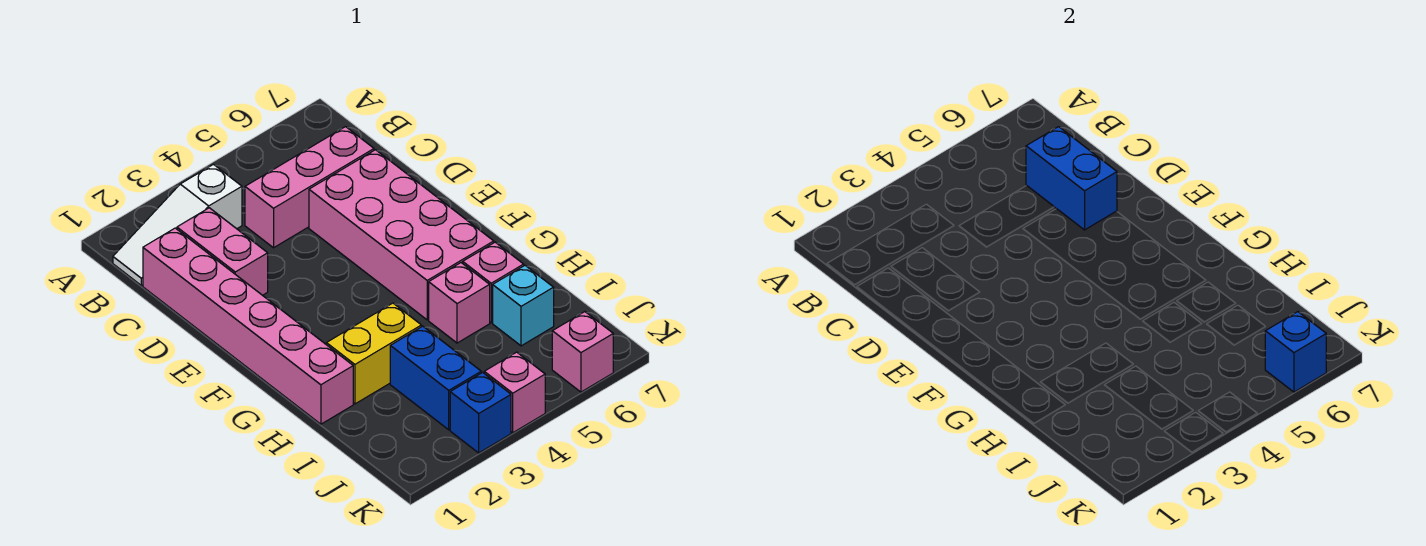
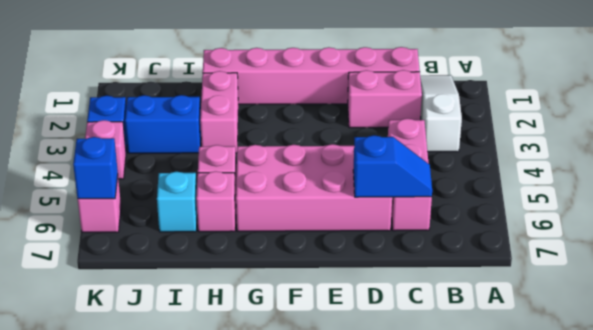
blue 1x2 brick [1026,127,1117,230] -> blue 1x2 slope [353,135,432,197]
yellow 1x2 brick [326,303,421,404] -> pink 1x2 brick [200,71,238,153]

